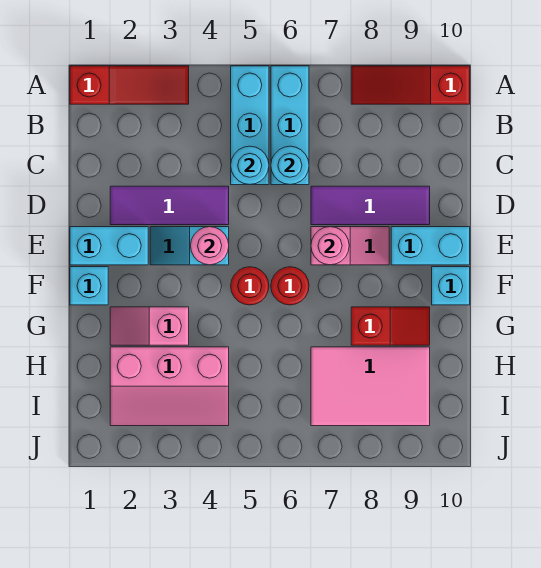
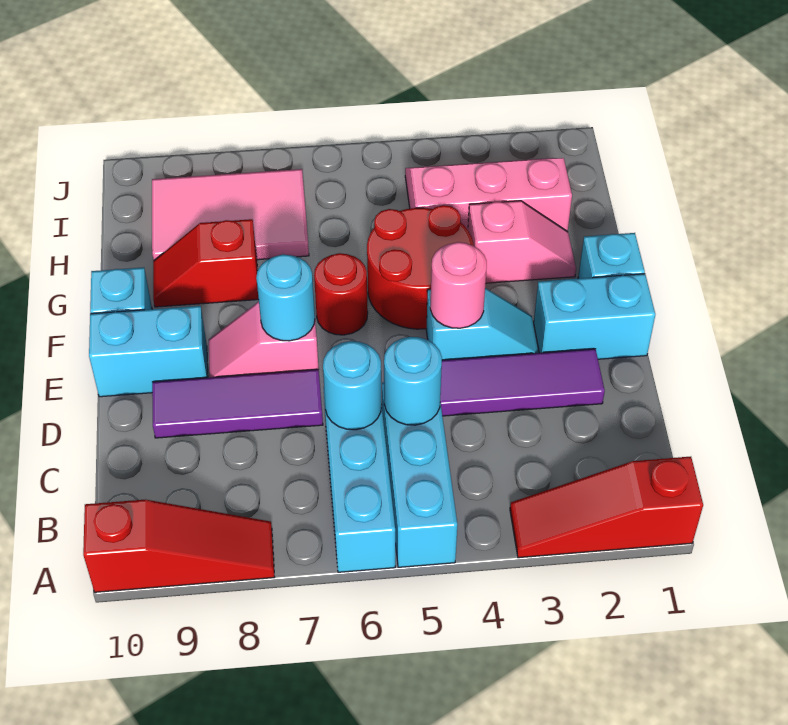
pink 1x1 round brick [311,227,349,265] -> cyan 1x1 round brick [256,254,315,341]
red 1x1 round brick [231,267,269,305] -> red 2x2 round brick [367,205,473,329]

